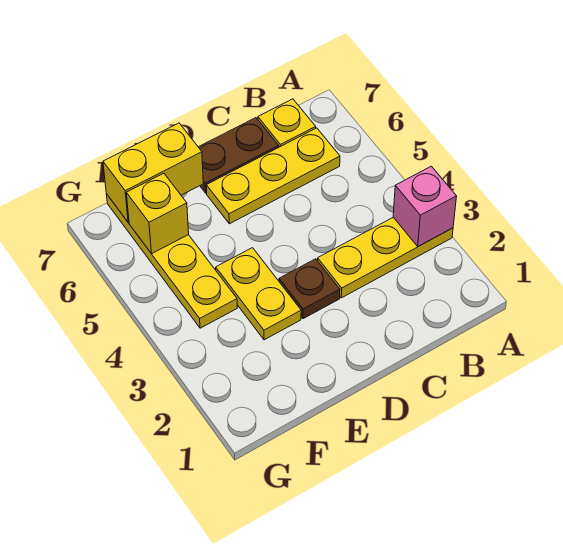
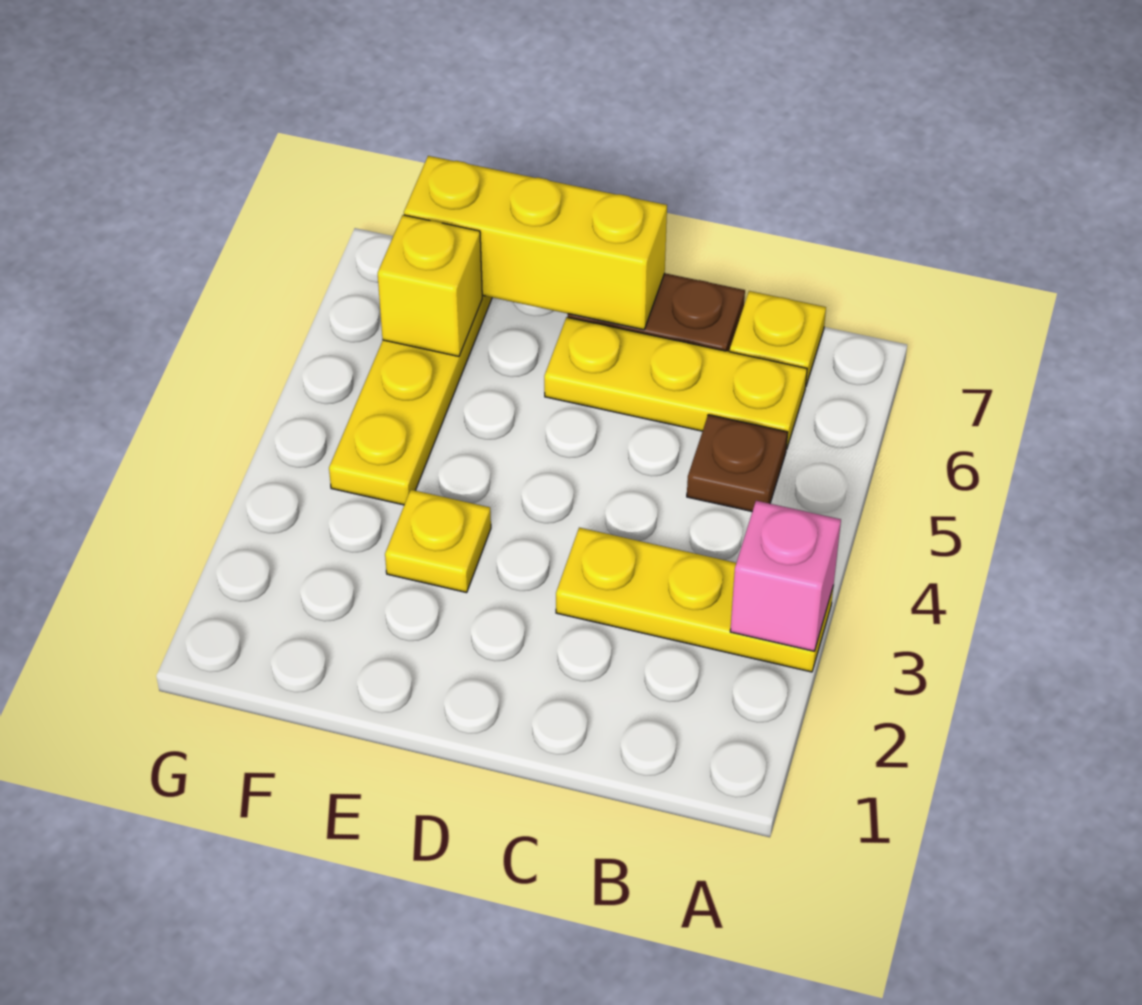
brown 1x1 plate [279,259,340,319] -> brown 1x1 plate moved to [687,415,788,511]
yellow 1x2 plate [216,248,301,340] -> yellow 1x1 plate [385,490,491,593]
yellow 1x2 brick [103,123,203,222] -> yellow 1x3 brick [404,156,667,330]

